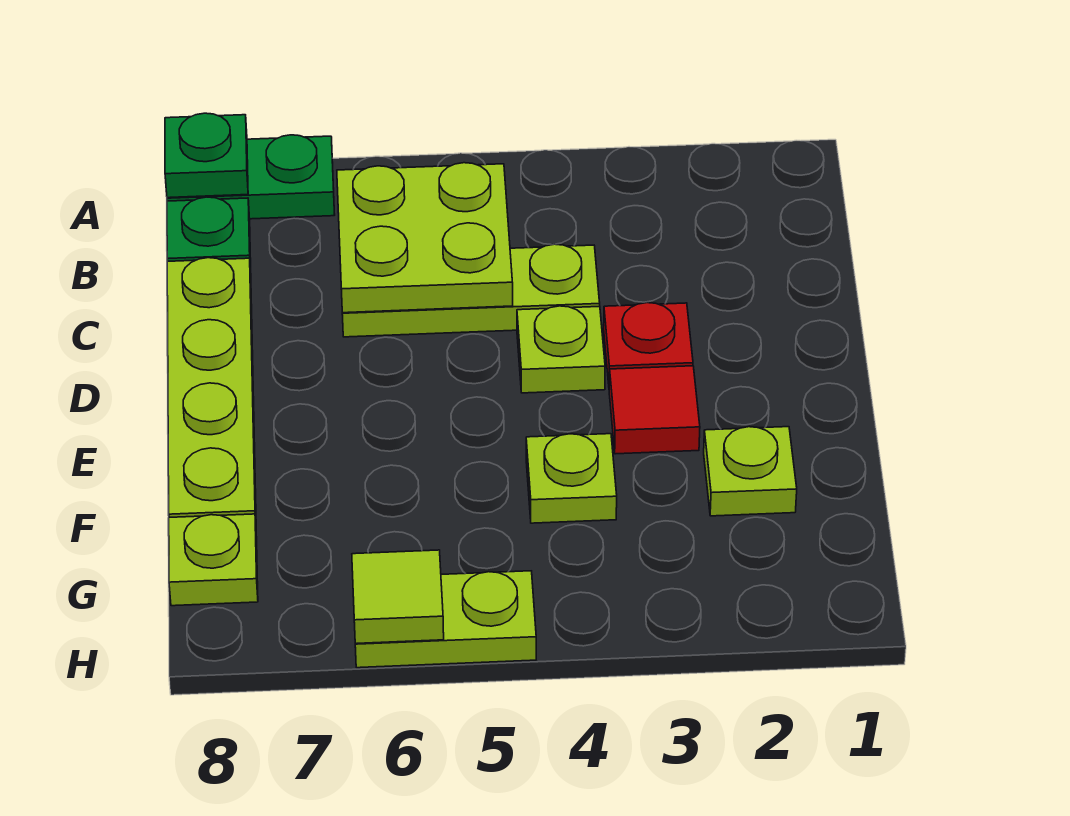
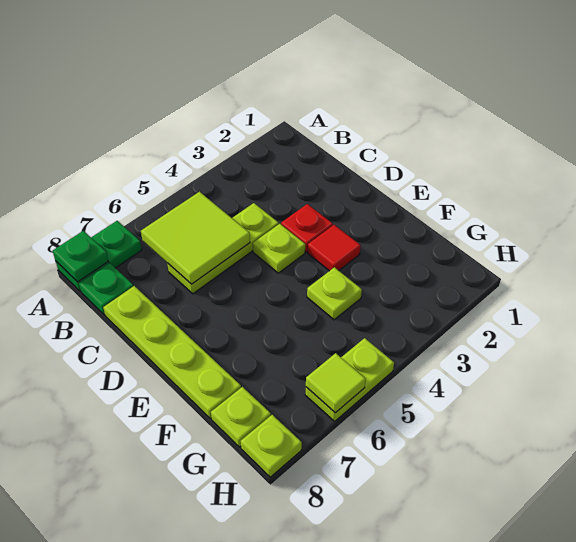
lime 2x2 plate [337,163,513,313] -> lime 2x2 tile [141,192,250,284]
lime 1x1 plate [704,427,797,516] -> lime 1x1 plate moved to [241,415,302,477]

